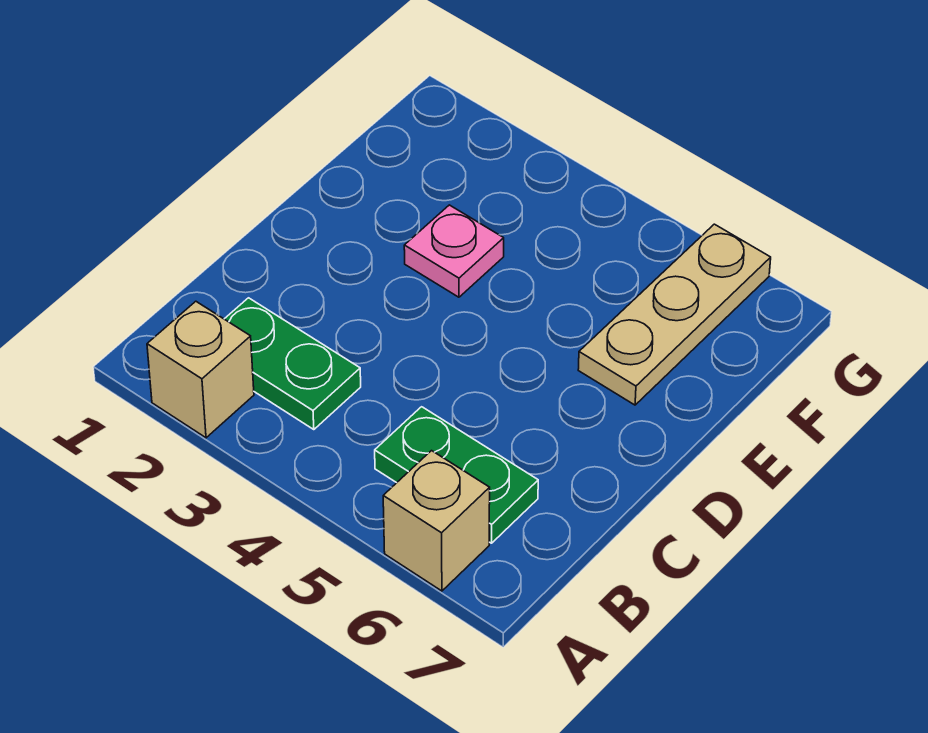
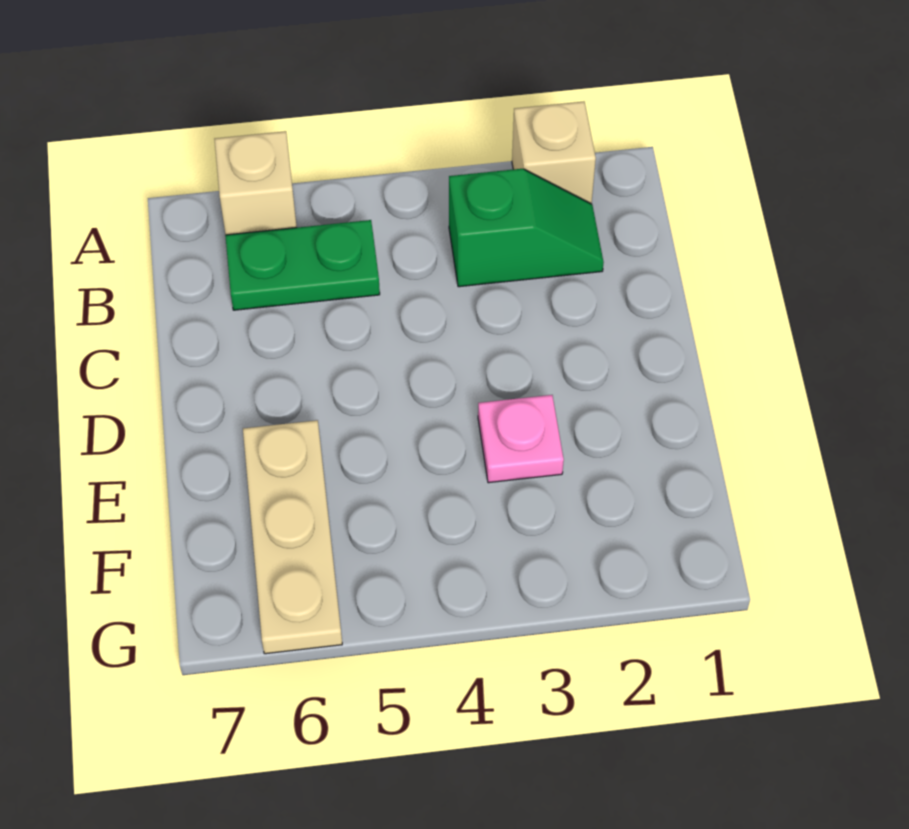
green 1x2 plate [225,298,361,430] -> green 1x2 slope [449,169,604,287]

